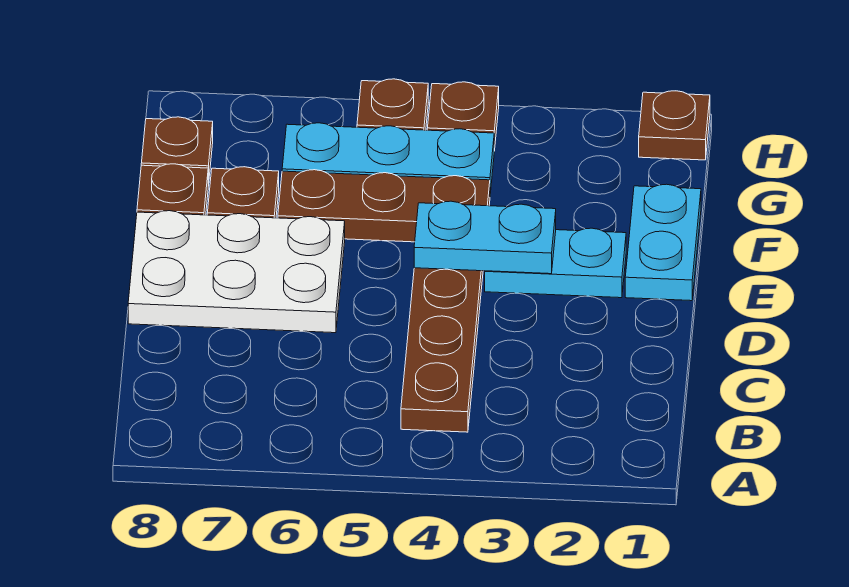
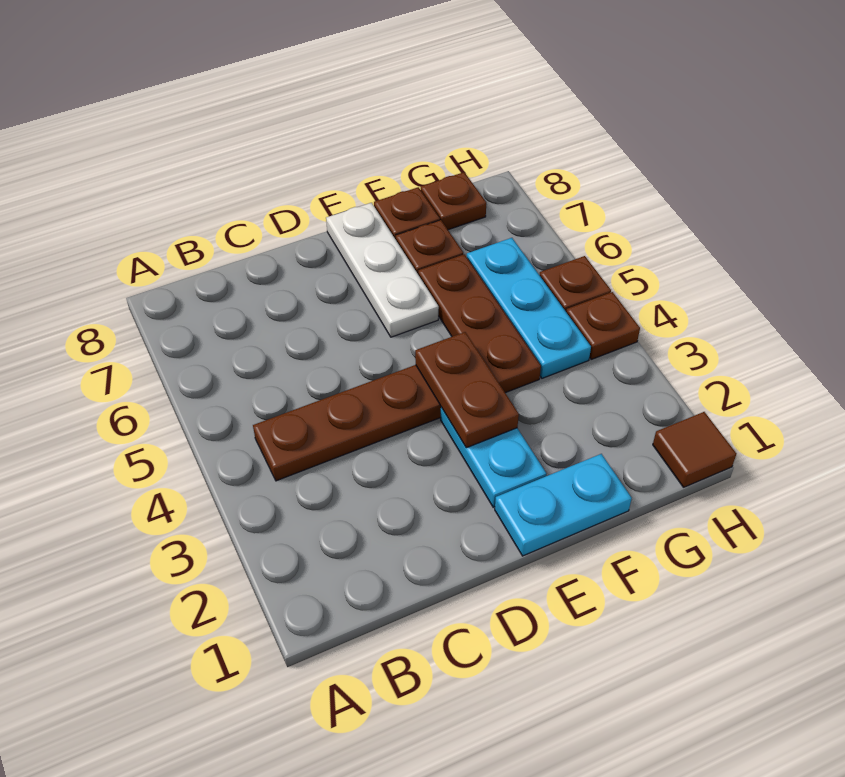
white 2x3 plate [128,211,345,333] -> white 1x3 plate [326,203,439,337]
cyan 1x2 plate [414,201,556,274] -> brown 1x2 plate [415,332,519,448]
brown 1x1 plate [639,91,710,160] -> brown 1x1 tile [653,412,737,487]

